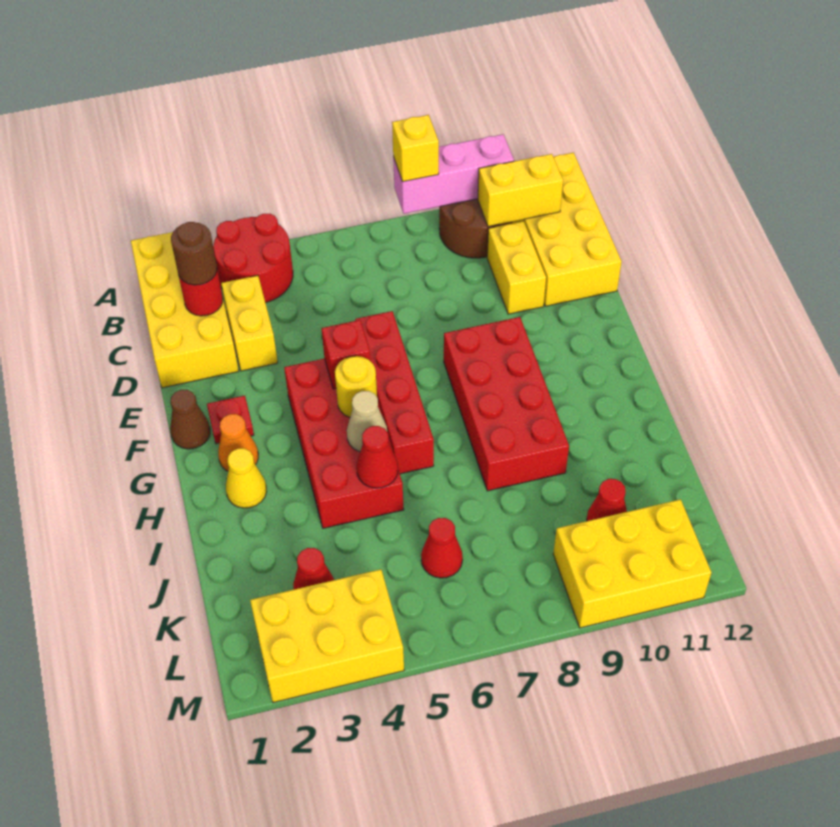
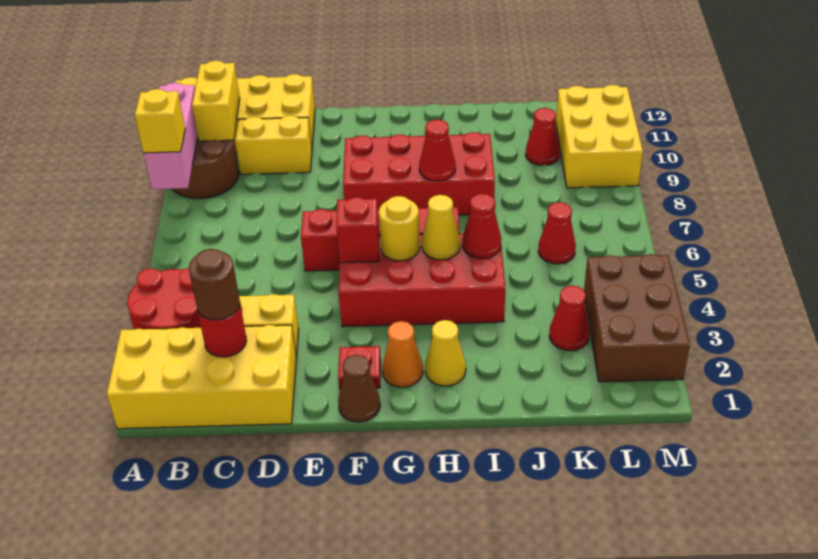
tan 1x1 cone [347,391,387,452] -> yellow 1x1 cone [422,195,461,260]
none -> red 1x1 cone [419,119,456,181]
yellow 2x3 brick [250,569,404,703] -> brown 2x3 brick [584,254,690,382]

